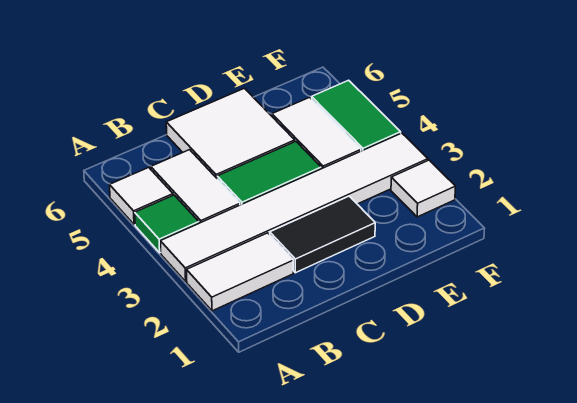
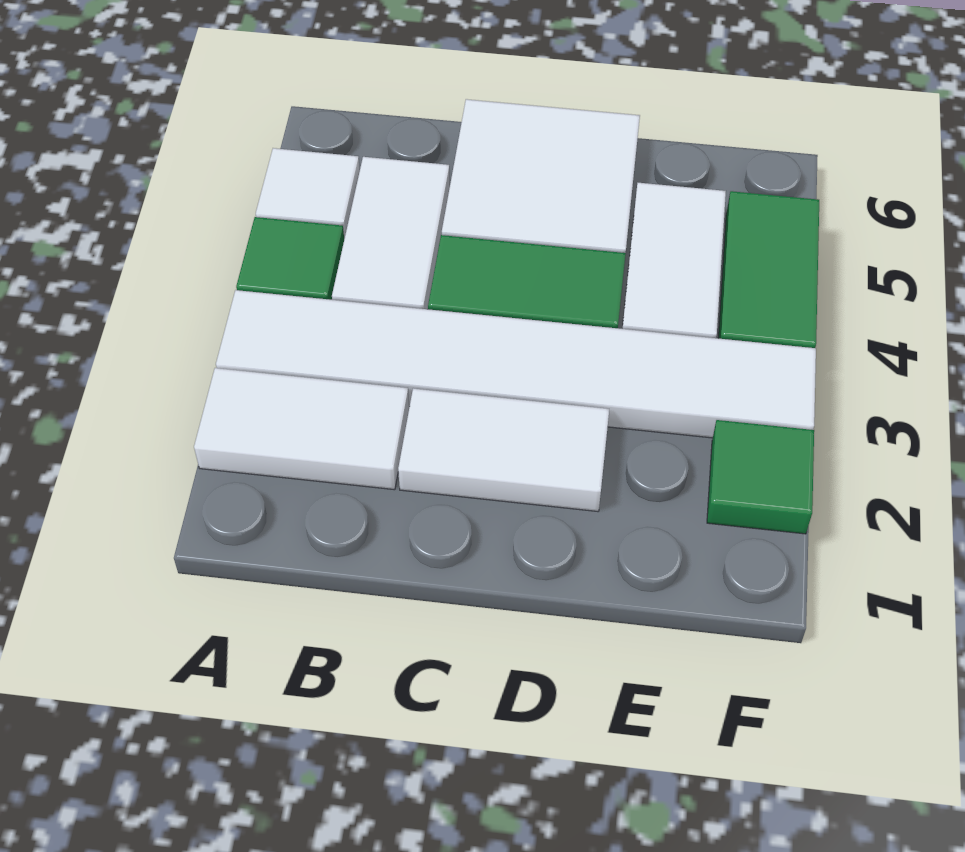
black 1x2 tile [270,196,375,273] -> white 1x2 tile [398,389,609,511]
white 1x1 tile [391,160,456,217] -> green 1x1 tile [707,420,814,534]

